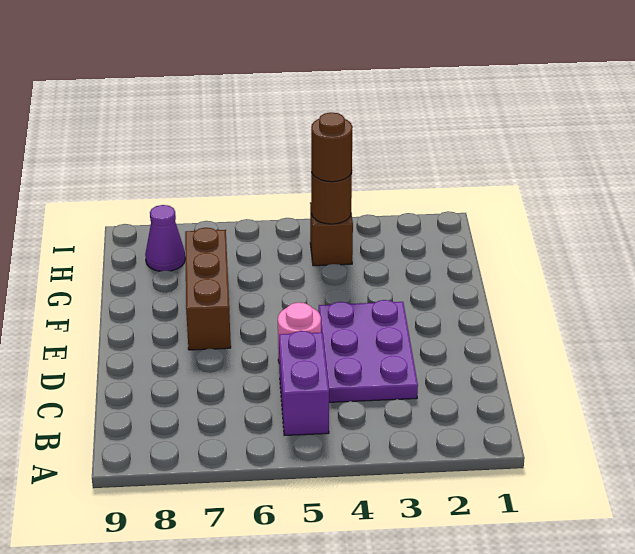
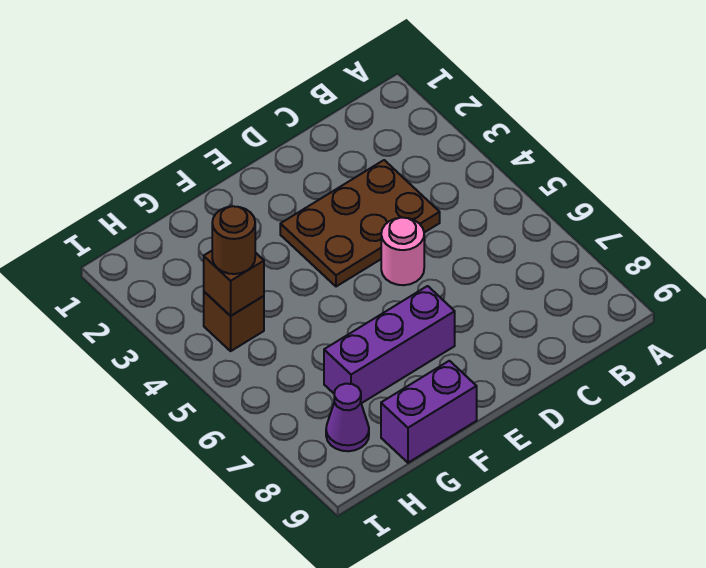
purple 1x2 brick [279,331,329,435] -> purple 1x2 brick moved to [381,361,477,463]
purple 2x3 plate [319,300,418,402] -> brown 2x3 plate [280,160,440,287]
brown 1x3 brick [185,228,231,350] -> purple 1x3 brick [324,286,455,403]
brown 1x1 round brick [311,172,352,224] -> brown 1x1 brick [204,251,264,316]

